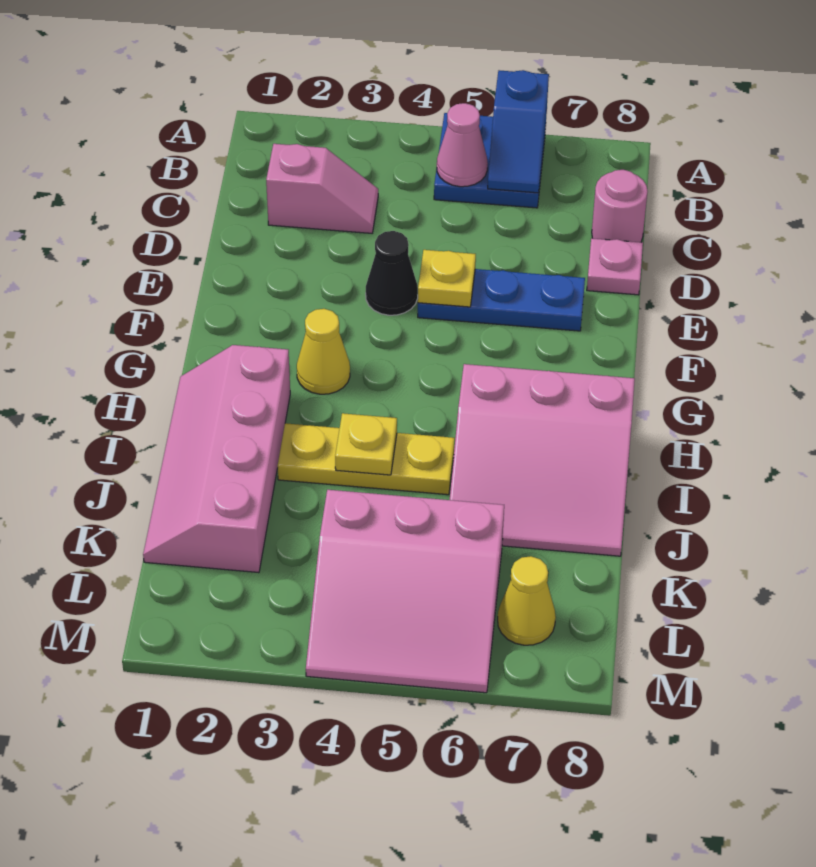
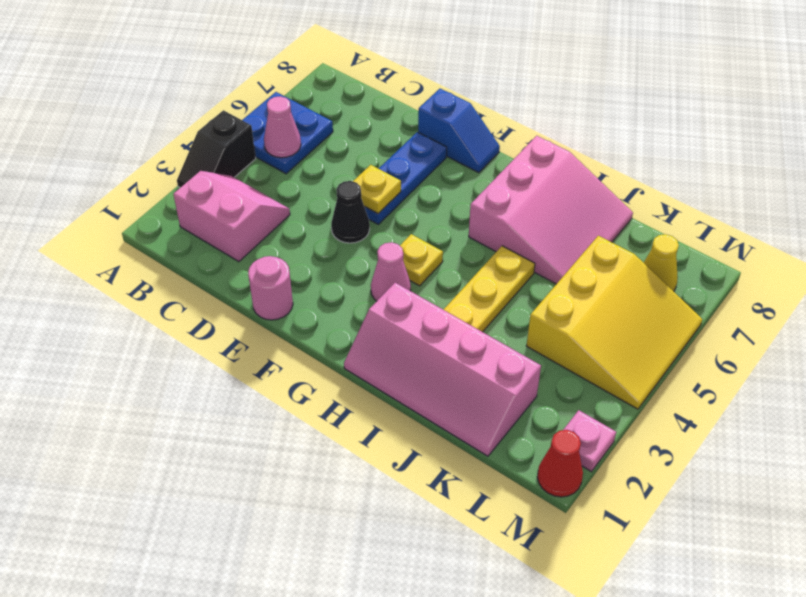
none -> black 1x2 slope [177,110,256,188]
blue 1x2 slope [488,70,549,193] -> blue 1x2 slope moved to [418,89,500,173]
pink 1x2 slope [266,144,378,233] -> pink 2x2 slope [173,171,290,262]
pink 1x1 round brick [592,170,648,242] -> pink 1x1 round brick moved to [248,256,293,320]
pink 1x1 plate [587,238,643,295] -> pink 1x1 plate moved to [563,410,616,472]
yellow 1x1 cone [297,309,350,394] -> pink 1x1 cone [371,242,411,301]
yellow 1x1 plate [335,413,397,475] -> yellow 1x1 plate moved to [400,234,443,286]
pink 3x3 slope [306,490,504,693] -> yellow 3x3 slope [526,236,702,409]
none -> red 1x1 cone [537,430,583,497]

